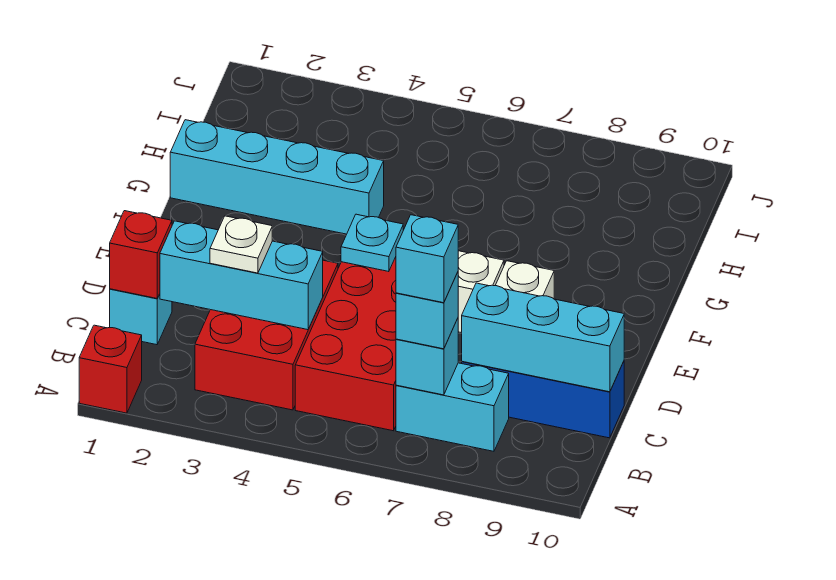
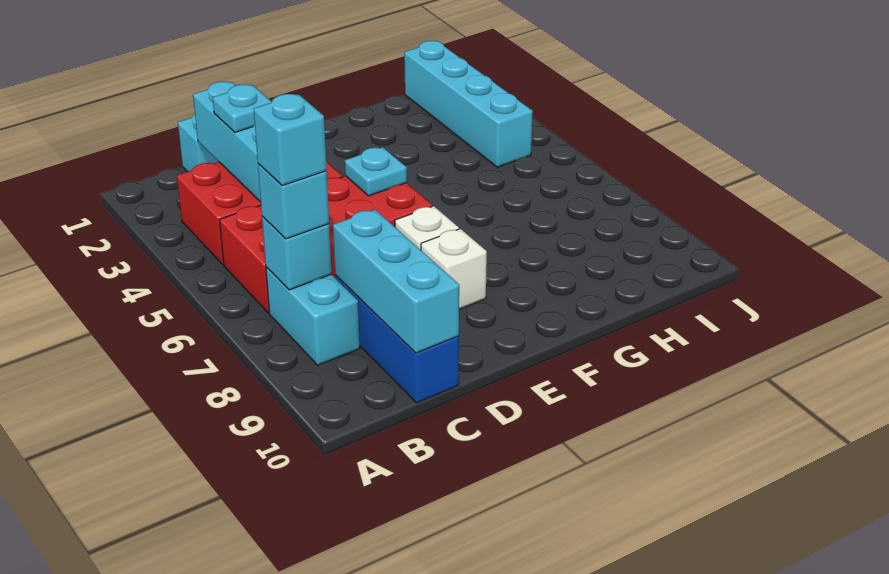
red 1x1 brick [79,325,142,413] -> none
red 1x1 brick [110,211,172,298] -> none
white 1x1 plate [210,216,272,273] -> cyan 1x1 plate [213,85,272,132]
cyan 1x4 brick [170,120,384,234] -> cyan 1x4 brick moved to [404,41,533,167]

